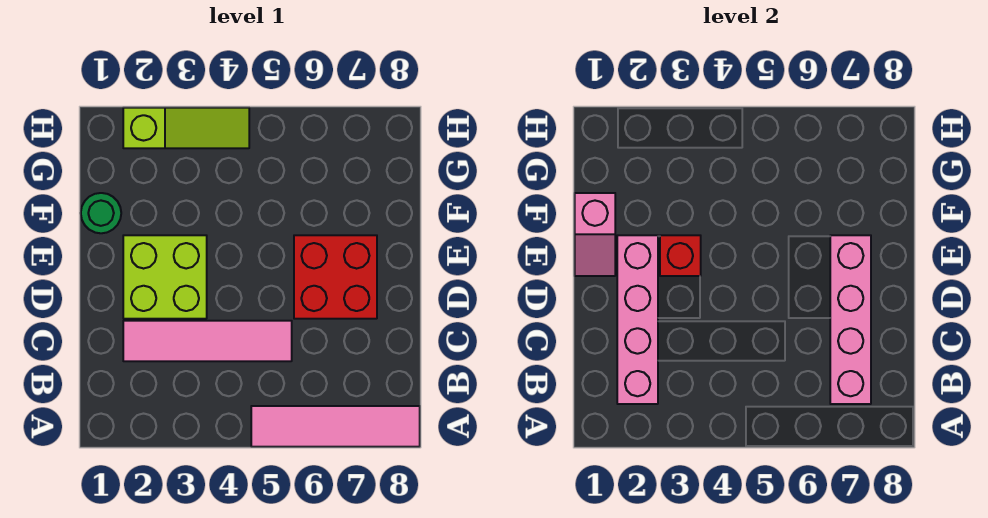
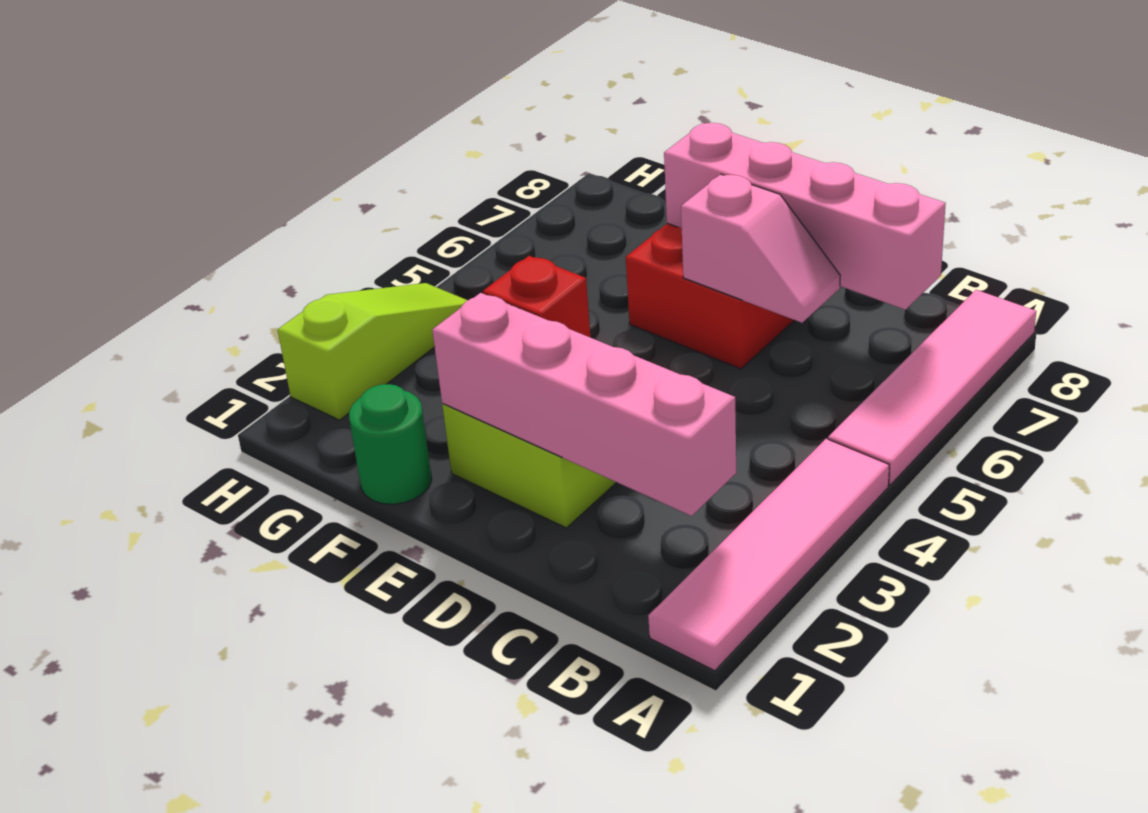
pink 1x4 tile [123,321,292,361] -> pink 1x4 tile moved to [648,439,889,671]
pink 1x2 slope [575,193,615,276] -> pink 1x2 slope moved to [681,174,840,323]

